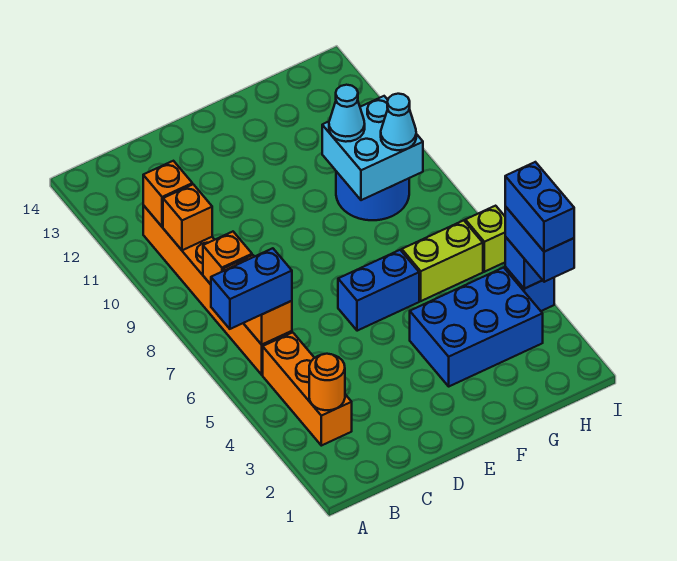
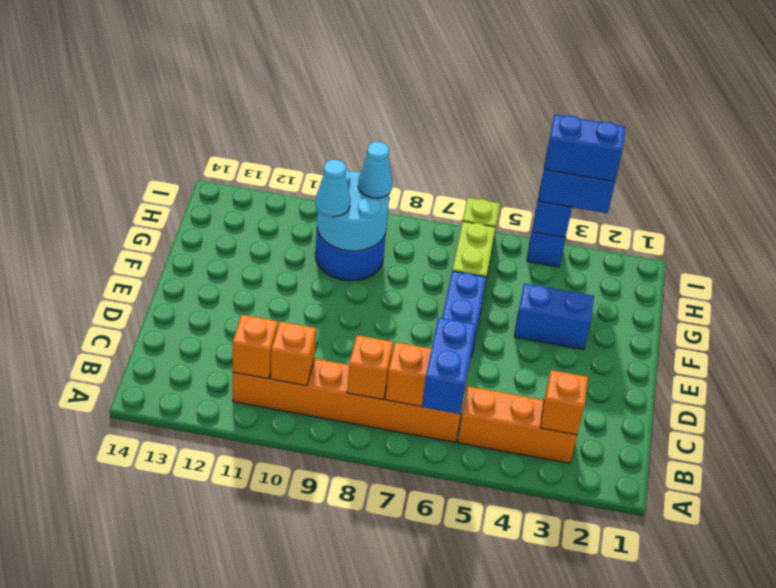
orange 1x1 round brick [309,354,345,410] -> orange 1x1 brick [540,370,588,435]
blue 2x3 brick [410,267,543,386] -> blue 1x2 brick [514,284,594,350]
cyan 2x2 brick [322,96,423,200] -> cyan 2x2 round brick [317,169,389,251]

